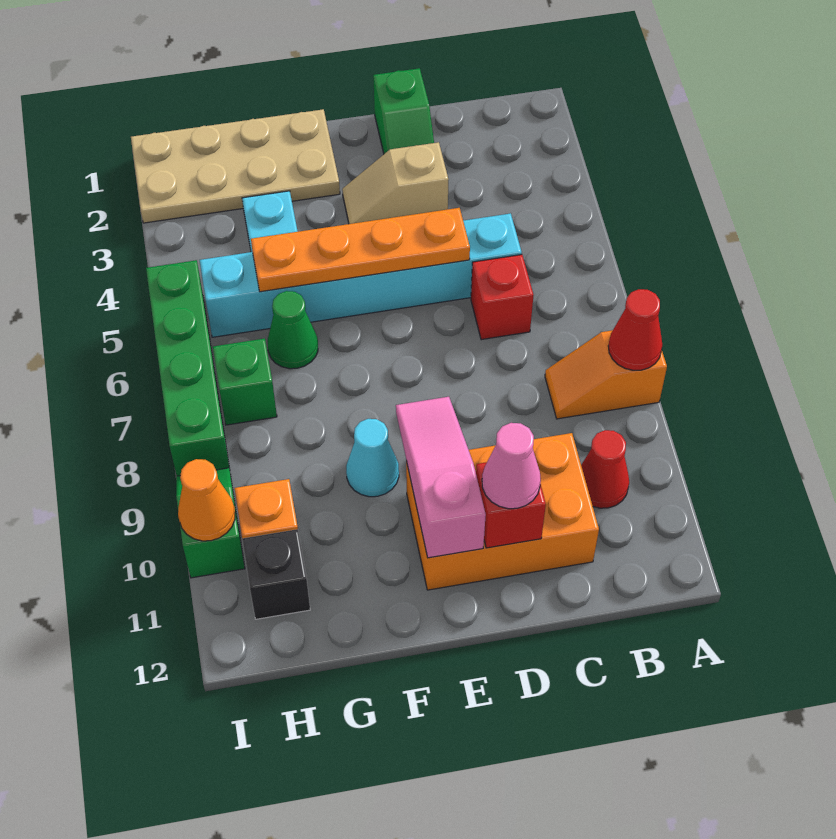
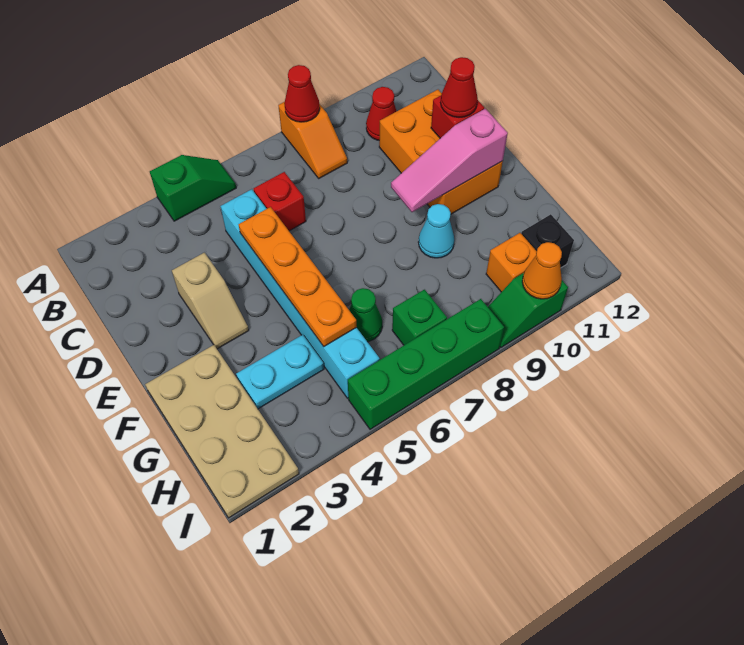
green 1x2 slope [373,68,434,154] -> green 1x2 slope moved to [150,155,236,221]
pink 1x1 cone [482,423,541,509] -> red 1x1 cone [441,57,478,117]

